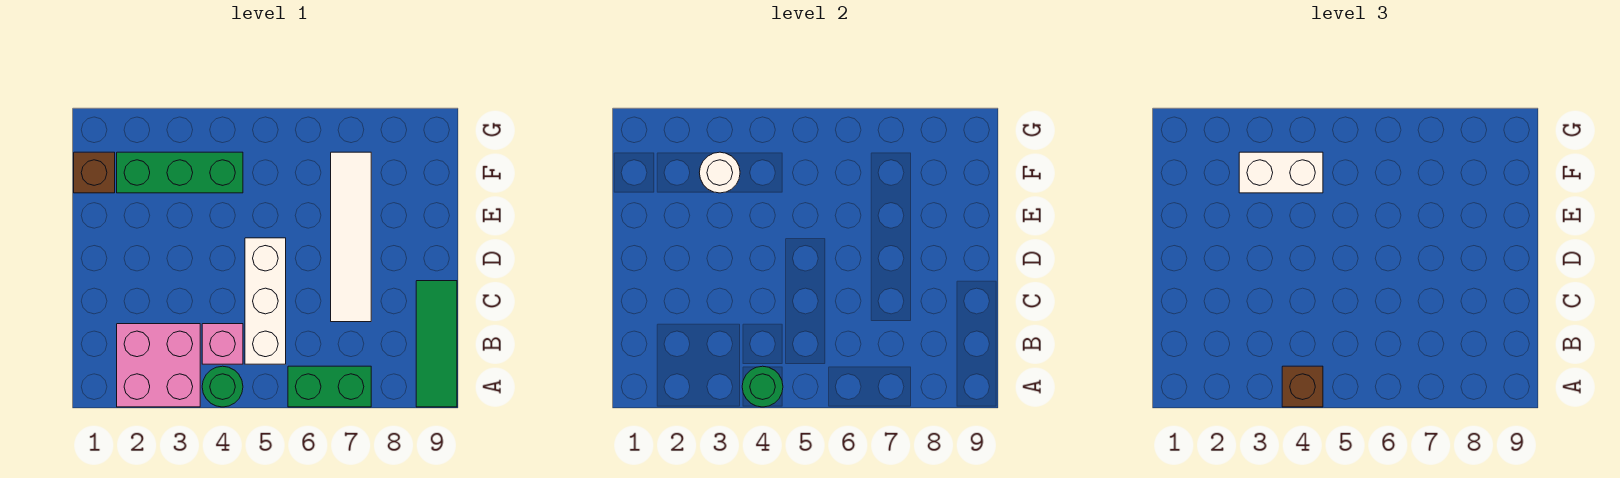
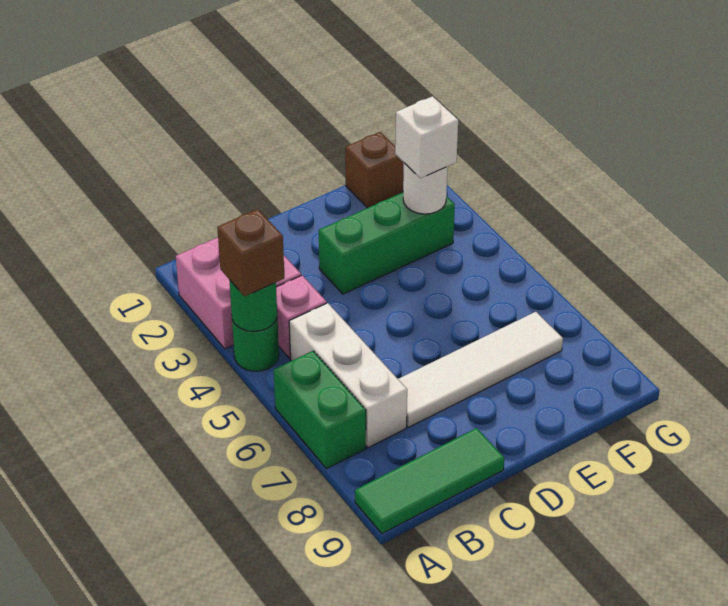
white 1x3 brick [245,238,286,364] -> white 1x3 brick turned to [289,303,407,448]
green 1x3 brick [117,152,243,193] -> green 1x3 brick turned to [319,192,455,294]
white 1x2 brick [1239,152,1323,193] -> white 1x1 brick [395,96,458,178]

